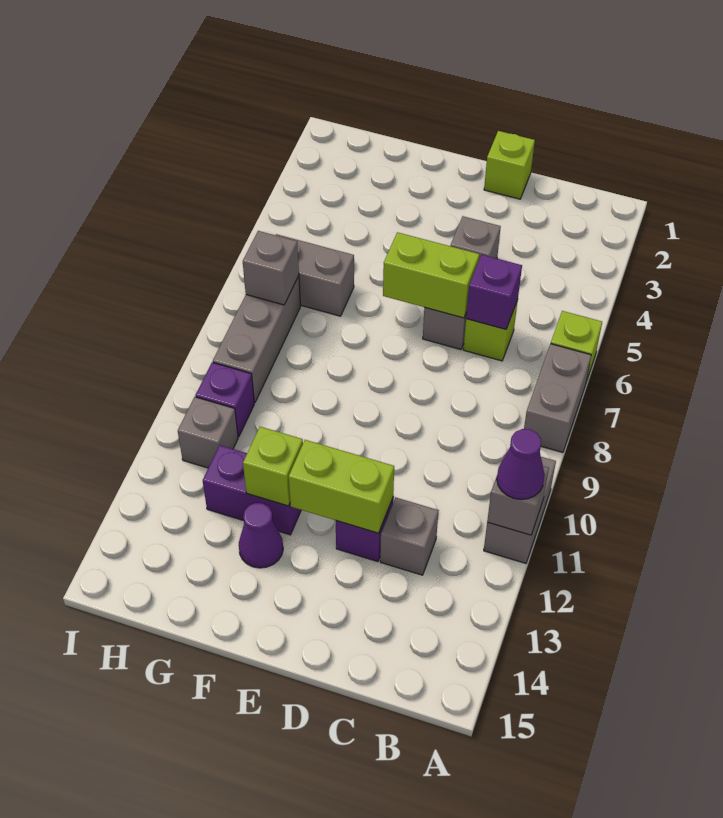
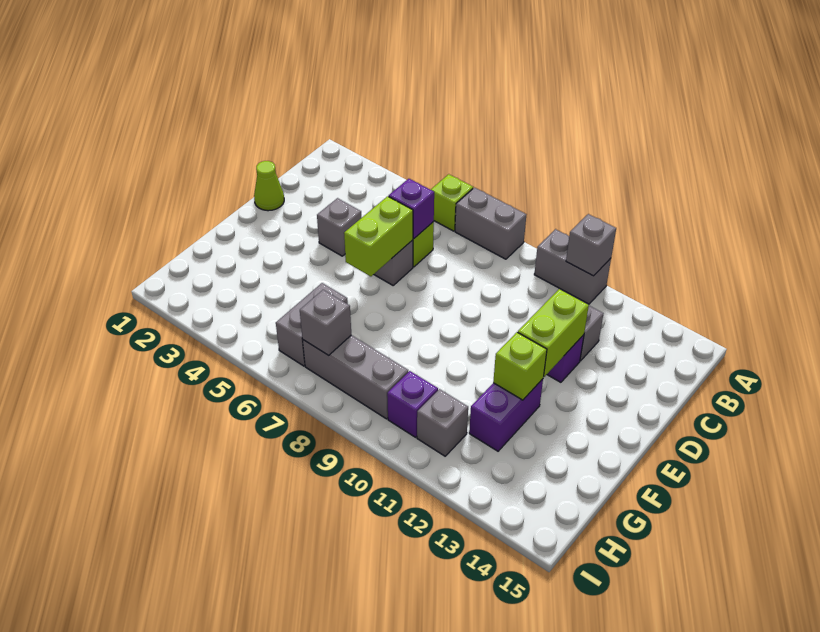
purple 1x1 cone [497,429,545,499] -> none
lime 1x1 brick [484,131,535,199] -> lime 1x1 cone [254,161,284,211]
purple 1x1 cone [239,503,283,568] -> none

